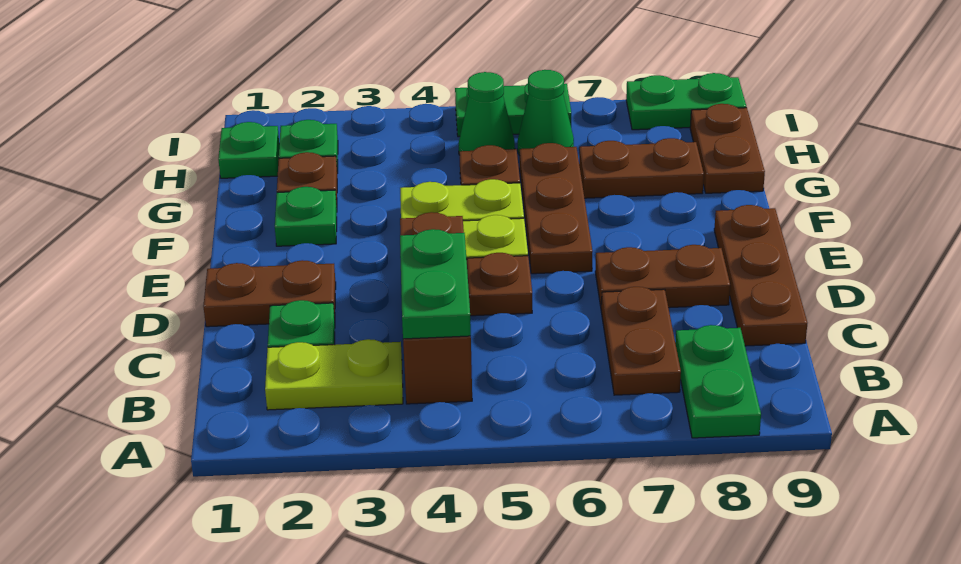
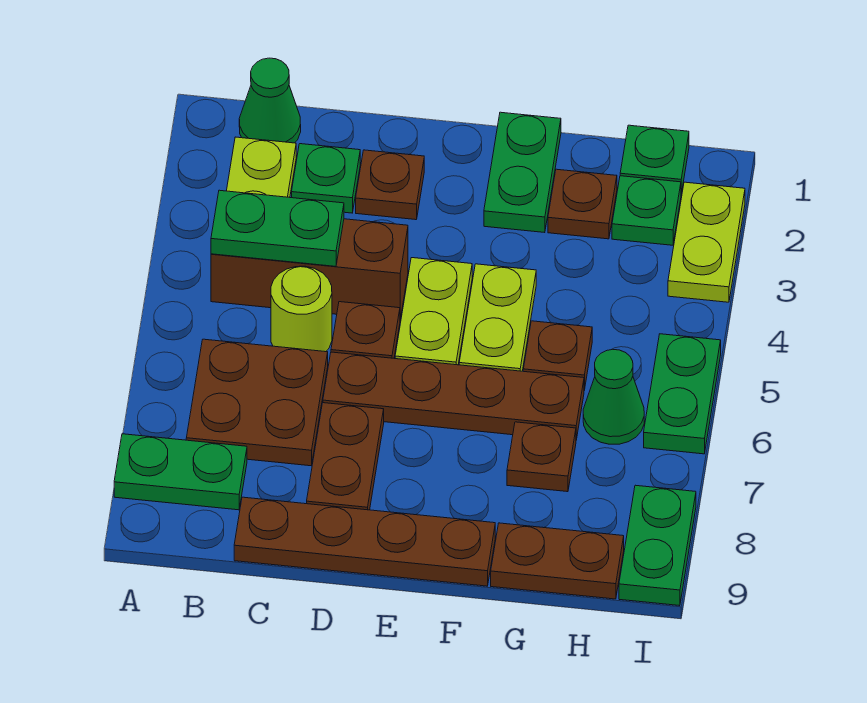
brown 1x2 plate [601,287,681,395] -> brown 2x2 plate [186,339,328,466]
none -> lime 1x1 round brick [271,266,332,352]
brown 1x3 plate [714,205,807,346] -> brown 1x4 plate [234,497,495,586]
brown 1x2 plate [203,260,336,327] -> brown 1x1 plate [356,150,424,220]
brown 1x3 plate [519,143,593,274] -> brown 1x4 plate [323,352,584,440]
green 1x1 plate [275,187,337,246] -> green 1x2 plate [484,112,561,233]
brown 1x2 plate [579,138,704,198] -> brown 1x1 plate [507,422,576,492]
green 1x1 cone [458,72,515,152] -> green 1x1 cone moved to [239,58,301,143]
none -> lime 1x2 plate [668,182,745,302]

